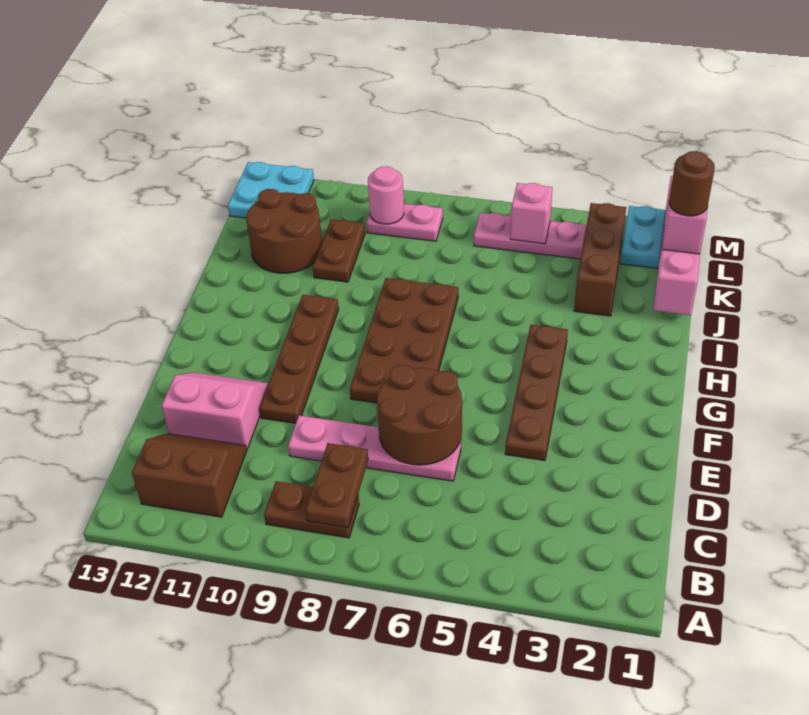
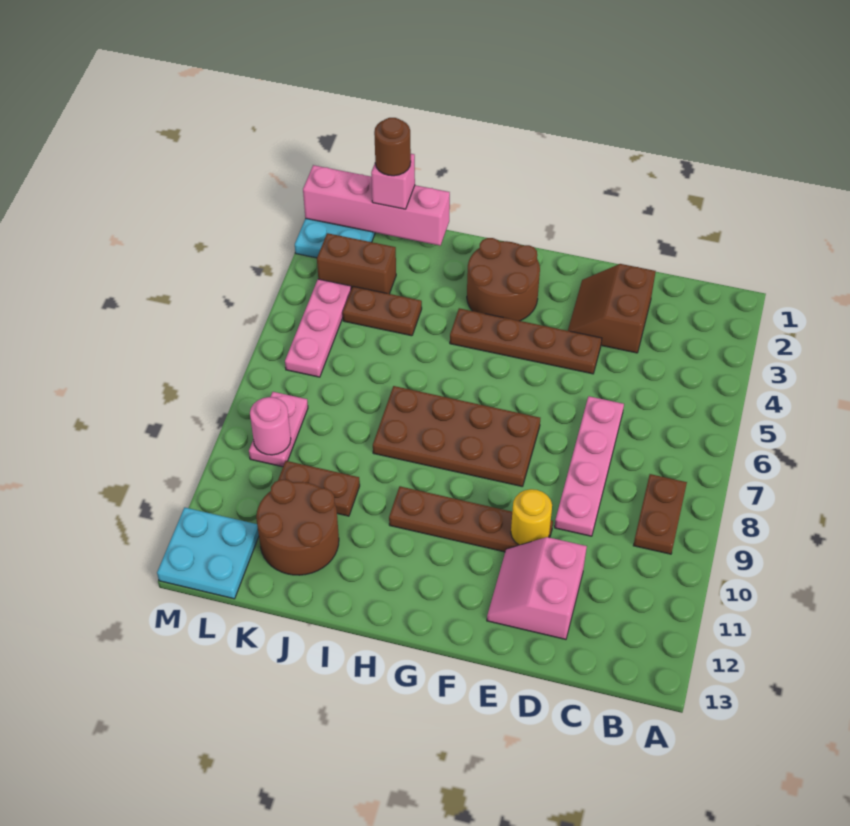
brown 1x2 plate [305,443,368,528] -> brown 1x2 plate moved to [343,286,422,336]
brown 2x2 slope [132,434,247,517] -> brown 2x2 slope moved to [568,264,656,353]
brown 2x2 round brick [377,365,462,465] -> brown 2x2 round brick moved to [467,238,540,321]
none -> yellow 1x1 round brick [511,489,552,545]
brown 1x3 brick [574,203,626,316] -> brown 1x2 brick [317,233,396,294]
pink 1x1 brick [510,183,552,244] -> none

